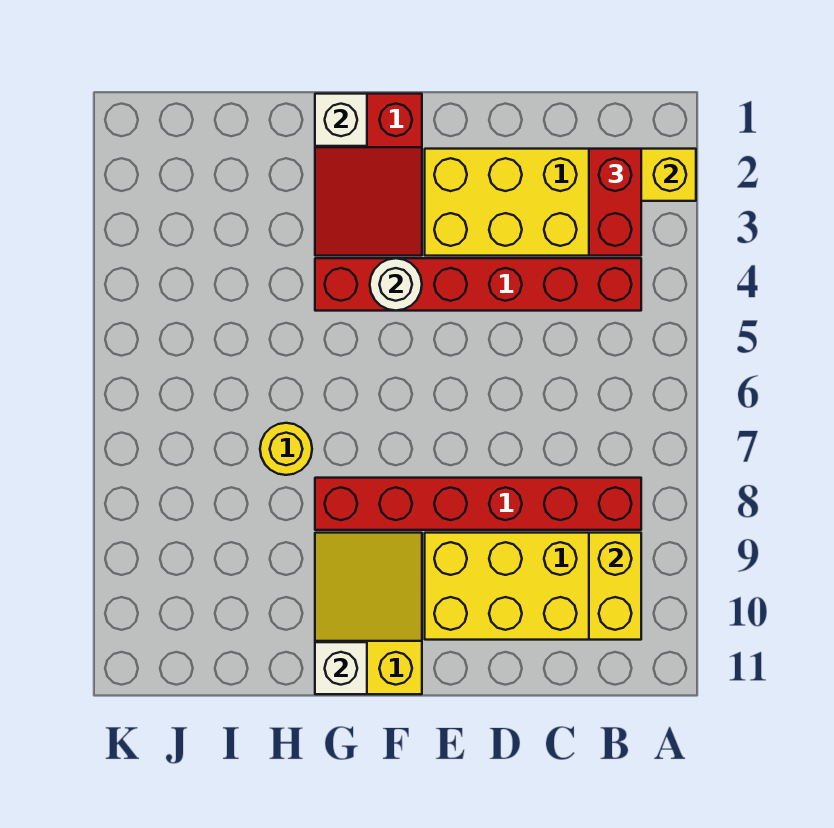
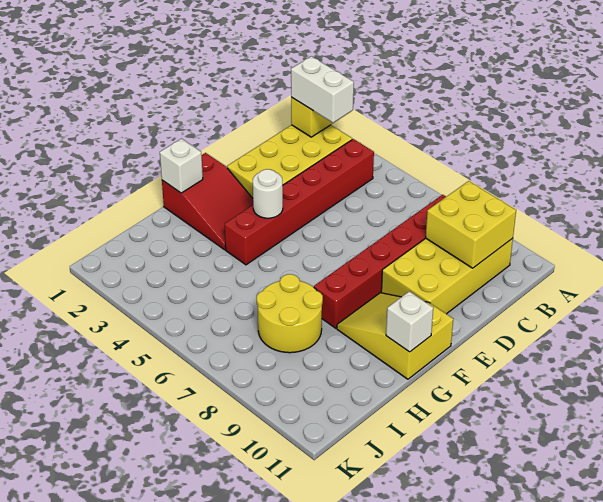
red 1x2 brick [589,149,641,256] -> white 1x2 brick [291,56,354,123]
yellow 1x2 brick [589,533,641,640] -> yellow 2x2 brick [426,181,516,268]
yellow 1x1 round brick [260,423,312,475] -> yellow 2x2 round brick [257,274,323,353]

